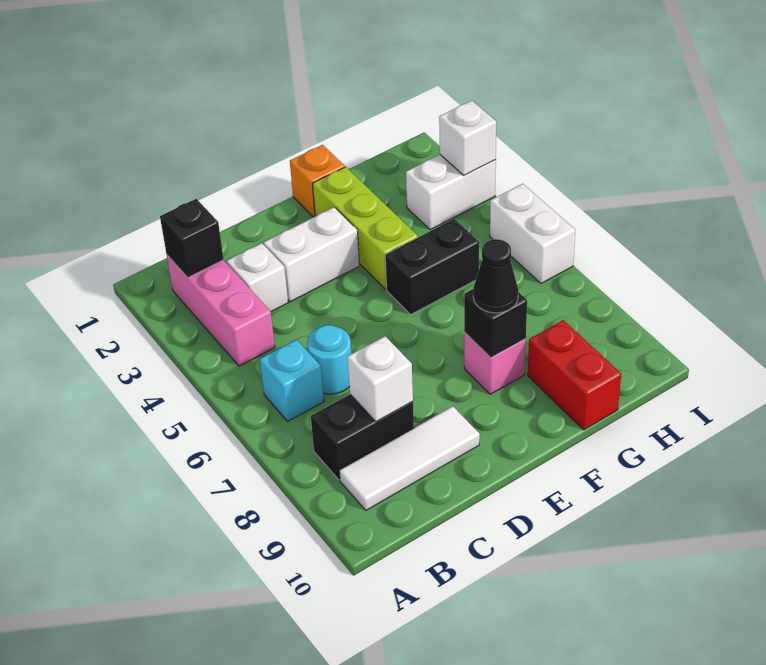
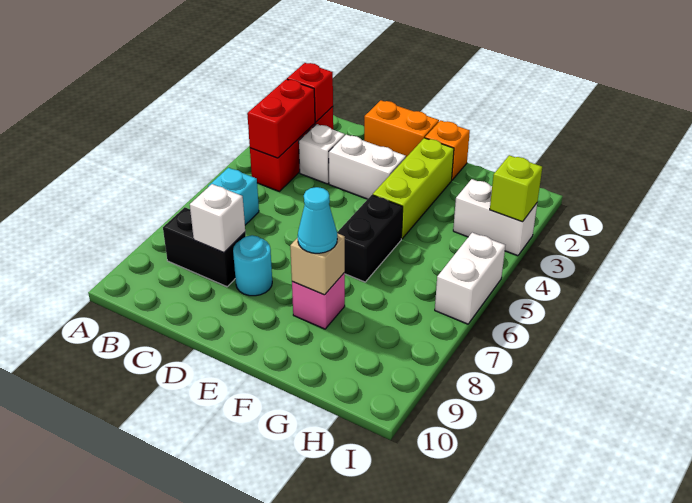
pink 1x3 brick [167,255,275,366] -> red 1x3 brick [250,107,333,191]
black 1x1 brick [160,199,224,278] -> red 1x1 brick [287,63,333,122]
white 1x3 tile [339,406,480,510] -> none
cyan 1x1 round brick [307,325,352,394] -> cyan 1x1 round brick moved to [233,235,272,296]
none -> orange 1x2 brick [364,100,439,157]
black 1x2 brick [385,219,479,314] -> black 1x2 brick turned to [337,195,403,282]
black 1x1 brick [464,289,527,358] -> tan 1x1 brick [290,233,345,295]
black 1x1 cone [473,239,518,313] -> cyan 1x1 cone [298,187,337,253]
red 1x2 brick [528,320,621,430] -> red 1x2 brick moved to [247,79,315,158]
white 1x1 brick [439,101,496,175] -> lime 1x1 brick [490,155,542,222]

